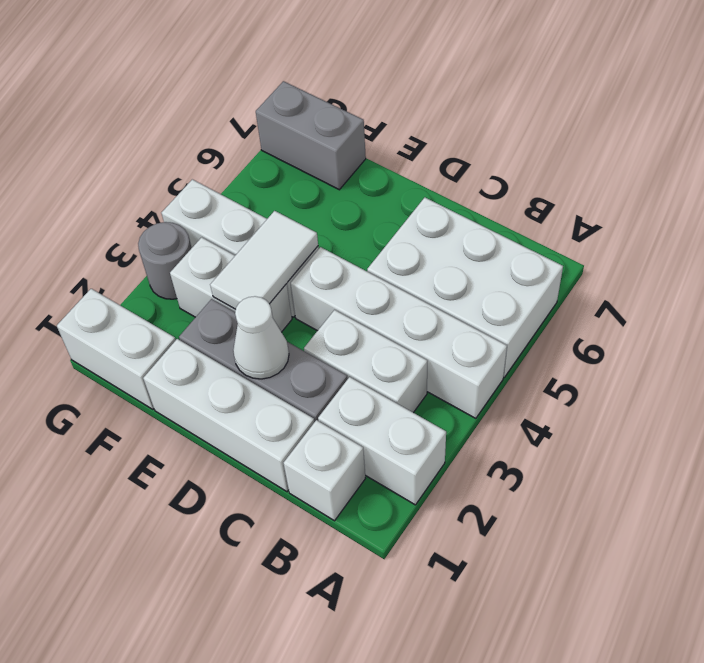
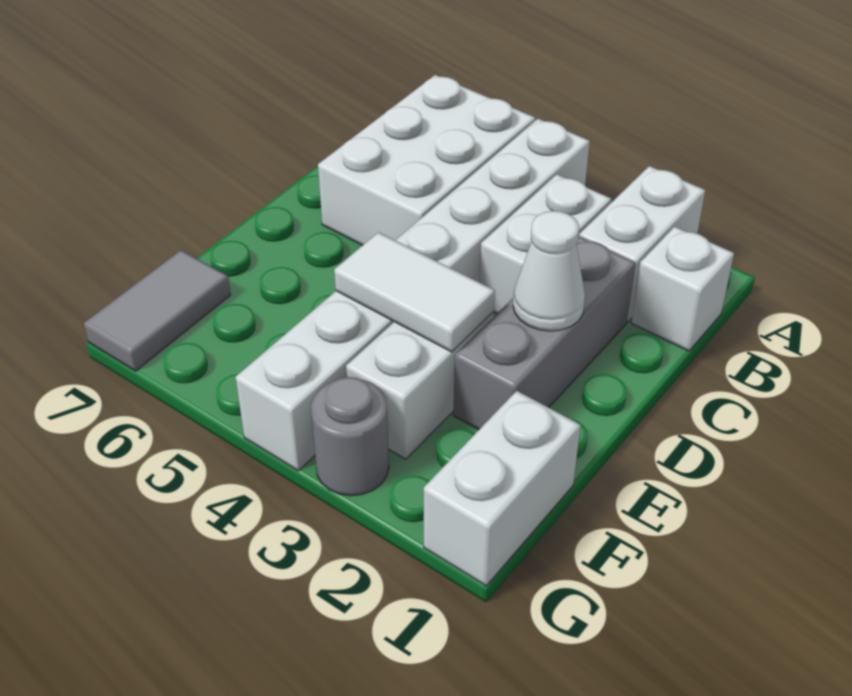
white 1x3 brick [143,339,314,491] -> none
grey 1x2 brick [256,81,366,190] -> grey 1x2 tile [84,250,231,371]

